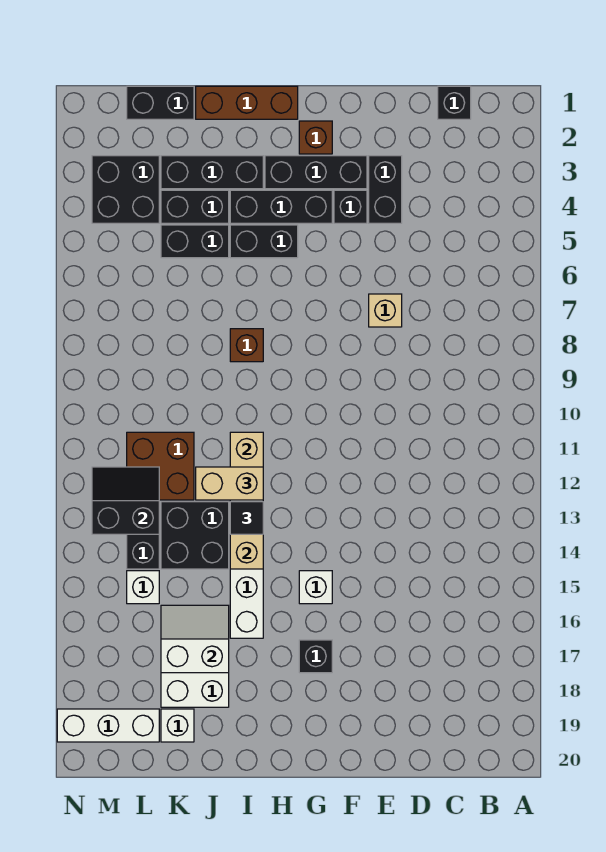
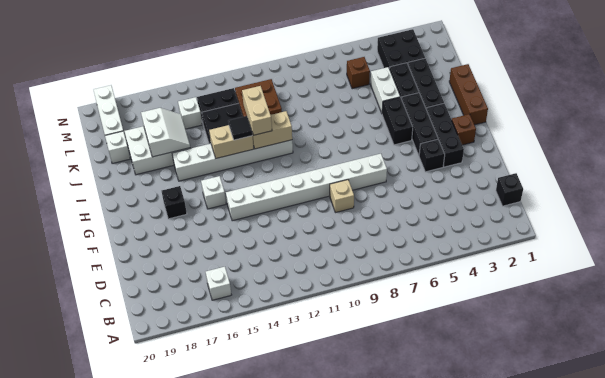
none -> white 1x1 brick [206,267,231,300]
black 1x2 brick [369,156,402,223] -> none
tan 1x1 brick [369,294,402,327] -> tan 1x1 brick moved to [330,180,354,213]
none -> white 1x8 brick [226,154,387,221]
brown 1x1 brick [230,329,263,362] -> brown 1x1 brick moved to [347,57,370,89]
black 1x2 brick [161,225,229,258] -> white 1x2 brick [371,67,400,113]
black 1x2 brick [127,86,194,119] -> none
black 2x2 slope [92,467,159,534] -> none

